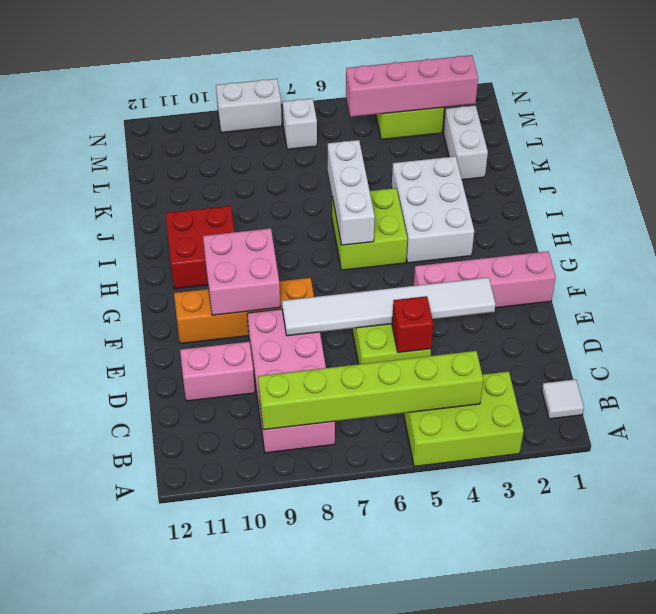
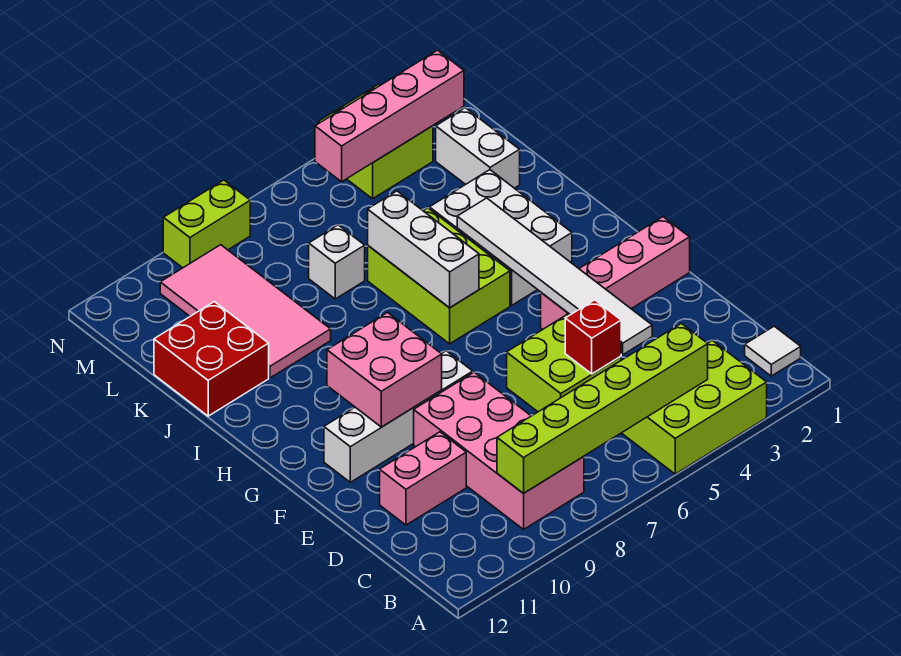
white 1x6 tile [282,277,495,336] -> white 1x6 tile turned to [457,198,652,355]
orange 1x4 brick [174,278,314,344] -> white 1x4 brick [324,351,473,482]
lime 2x2 brick [332,188,407,270] -> lime 2x3 brick [368,208,510,344]
red 2x2 brick [166,206,234,289] -> red 2x2 brick moved to [154,302,269,416]
none -> pink 2x4 tile [160,245,331,378]
white 1x1 brick [283,98,317,149] -> white 1x1 brick moved to [309,225,365,299]
white 1x2 brick [216,79,282,133] -> lime 1x2 brick [163,180,250,268]

